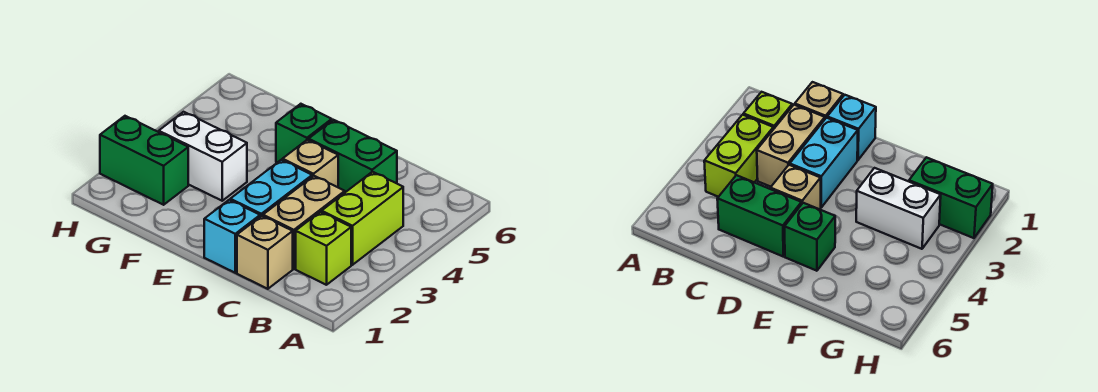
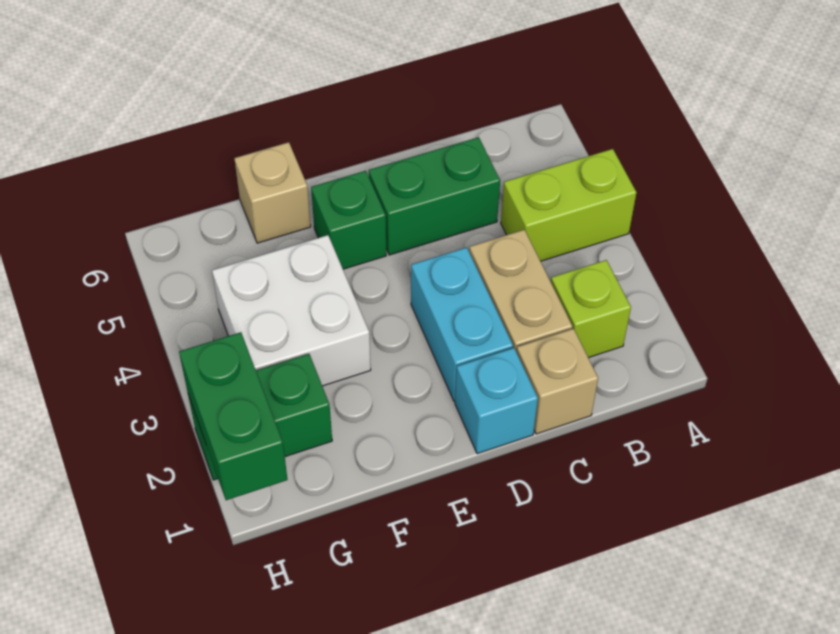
lime 1x2 brick [322,172,403,265] -> lime 1x2 brick turned to [501,149,637,261]
tan 1x1 brick [282,140,338,187] -> tan 1x1 brick moved to [234,142,311,243]
white 1x2 brick [159,112,247,201] -> white 2x2 brick [212,235,371,386]
none -> green 1x2 brick [179,332,288,500]

